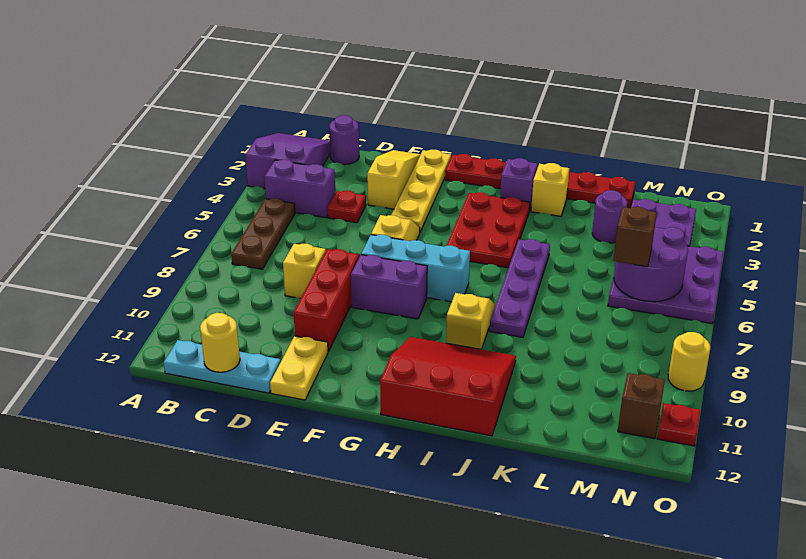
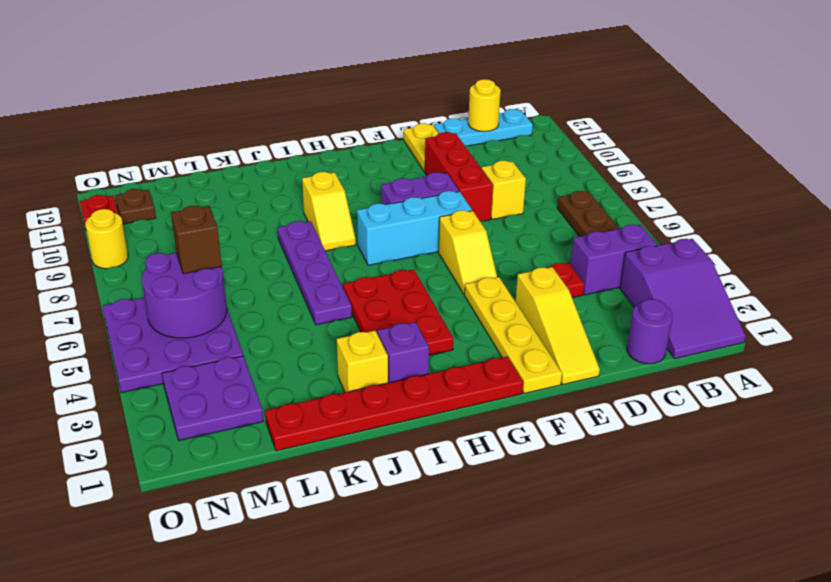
red 3x3 slope [380,337,516,436] -> none
purple 1x1 round brick [592,190,627,243] -> none
brown 1x1 brick [618,373,665,439] -> brown 1x1 plate [115,189,156,224]

